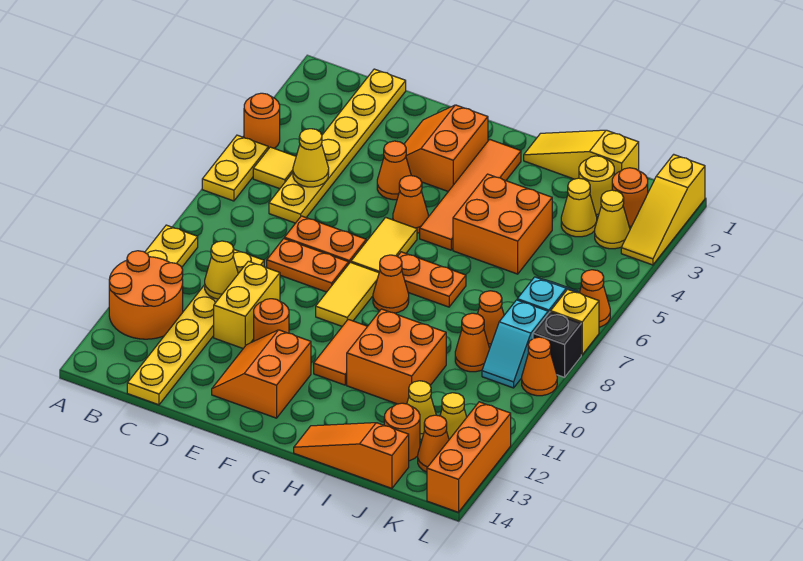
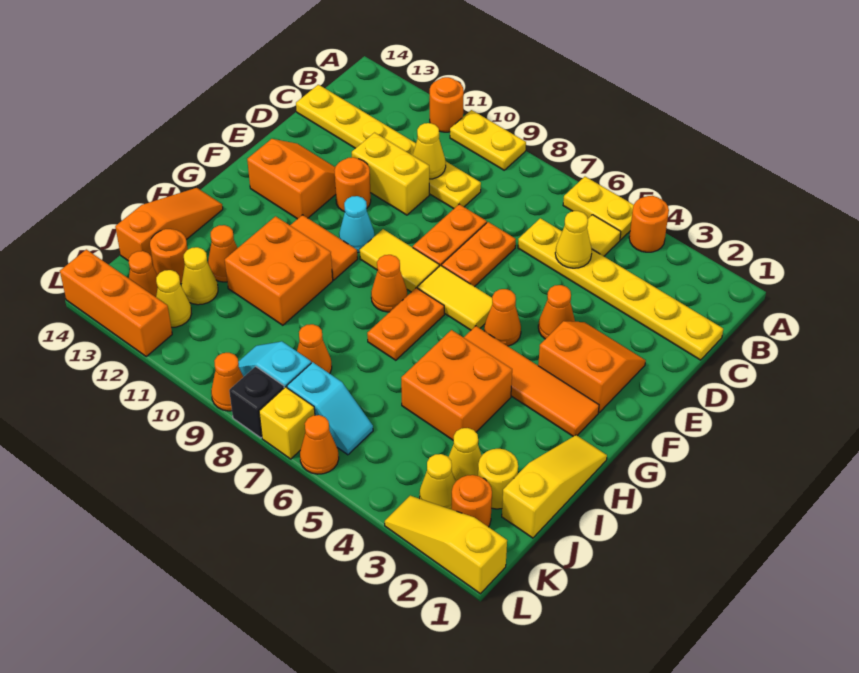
orange 2x2 round brick [109,251,183,339] -> orange 1x1 round brick [430,77,464,132]
none -> cyan 1x1 cone [339,196,374,253]
orange 1x1 cone [455,313,490,372] -> orange 1x1 cone moved to [208,225,237,282]

